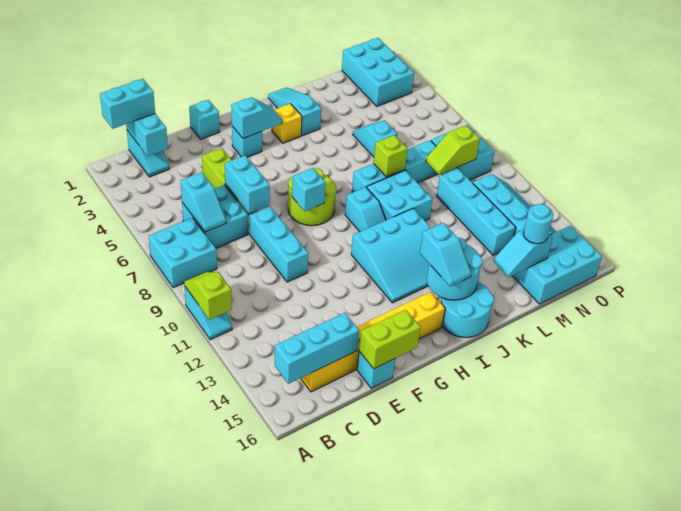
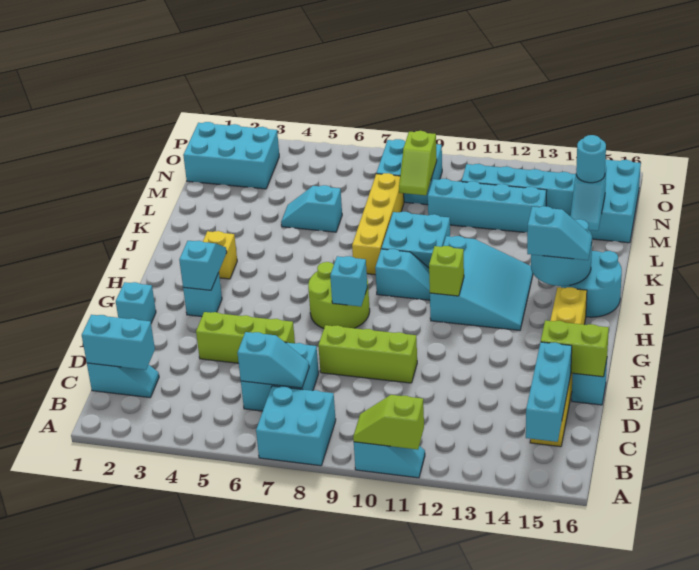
cyan 1x2 brick [100,79,155,129] -> none
cyan 1x2 brick [225,156,270,214] -> none
cyan 1x3 brick [250,207,309,282] -> lime 1x3 brick [318,325,417,383]
lime 1x2 brick [359,310,421,369] -> lime 1x2 brick turned to [541,320,609,377]
cyan 1x3 slope [268,88,321,136] -> none
cyan 1x4 brick [352,140,438,192] -> yellow 1x4 brick [352,173,404,275]
lime 1x1 brick [374,135,407,177] -> lime 1x1 brick moved to [429,246,464,296]

